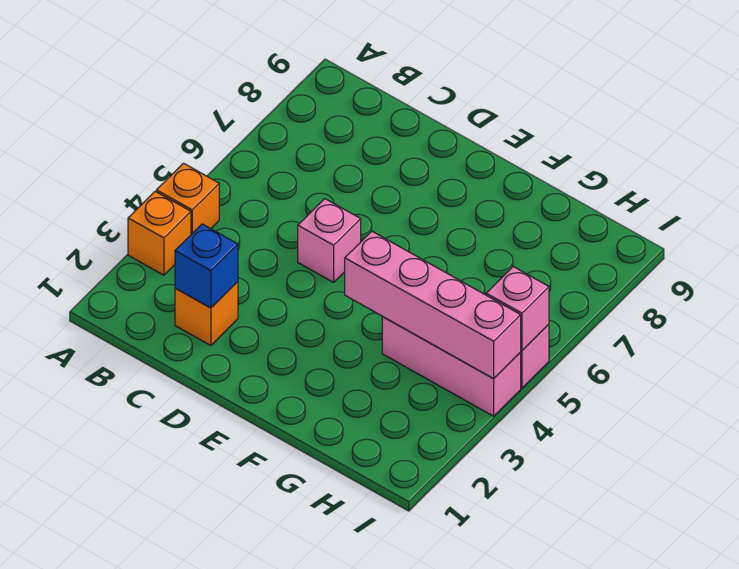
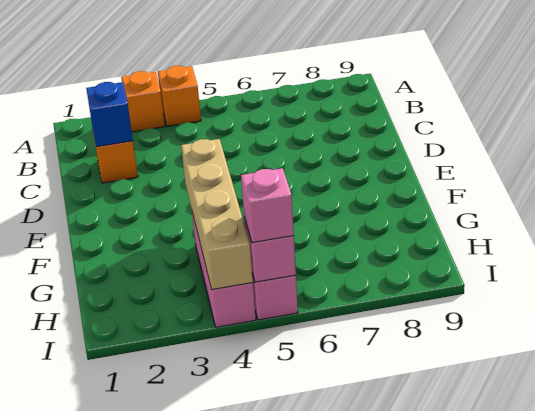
pink 1x1 brick [298,199,361,282] -> pink 1x1 brick moved to [241,168,294,243]
pink 1x4 brick [345,231,521,379] -> tan 1x4 brick [181,139,253,290]

